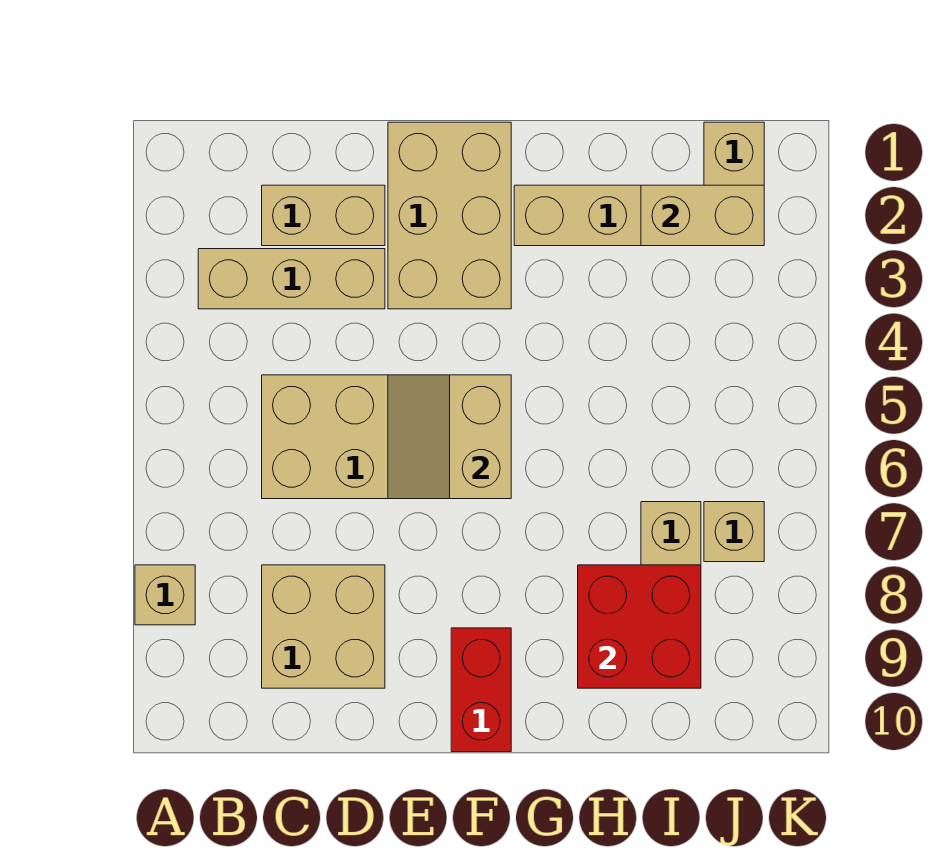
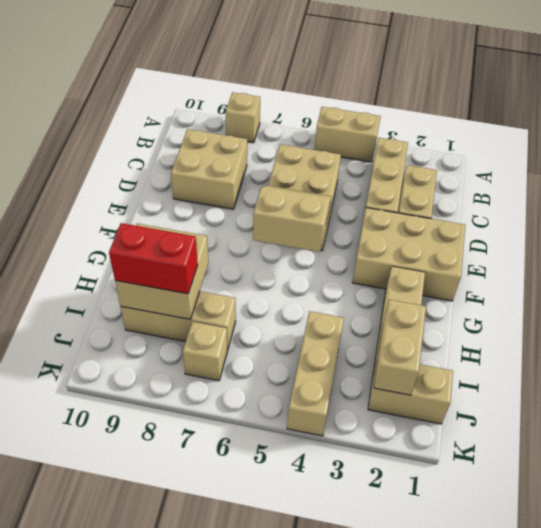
none -> tan 1x2 brick [314,107,381,162]
red 1x2 brick [451,628,511,752] -> red 1x2 brick moved to [109,223,198,294]
red 2x2 brick [578,565,701,688] -> tan 2x2 brick [115,224,209,319]
none -> tan 1x3 brick [287,311,344,436]

